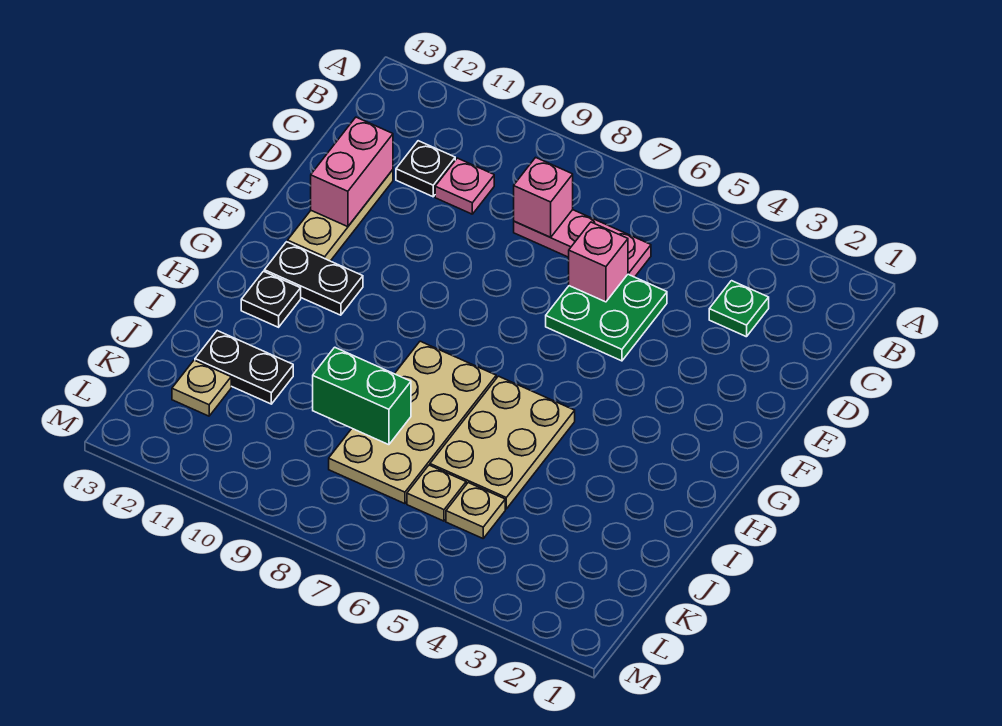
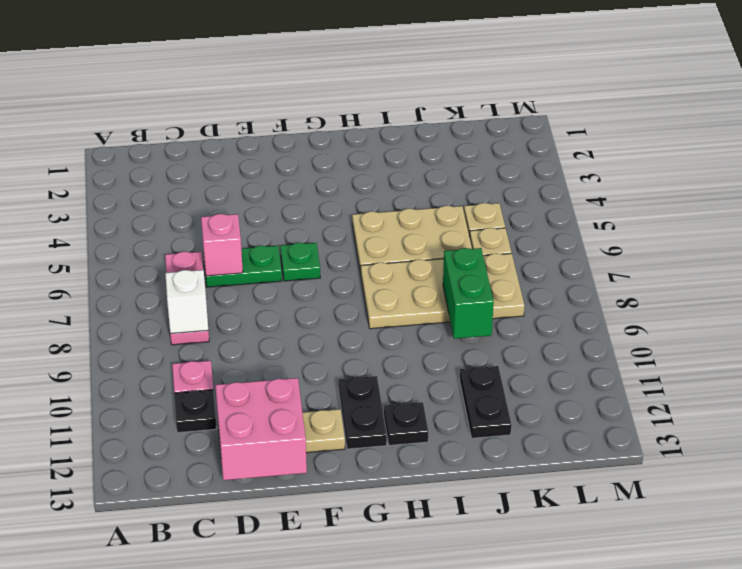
green 1x1 plate [709,281,769,337] -> green 1x1 plate moved to [280,243,320,281]
pink 1x1 brick [514,157,573,237] -> white 1x1 brick [165,270,208,334]
green 2x2 plate [546,274,667,361] -> green 1x2 plate [205,246,282,287]
pink 1x2 brick [311,117,393,227] -> pink 2x2 brick [215,378,307,480]
tan 1x1 plate [172,360,231,416] -> none

